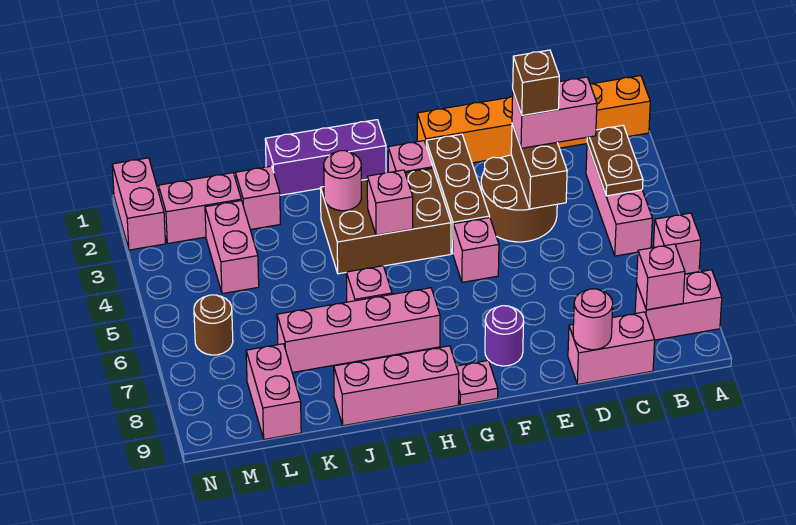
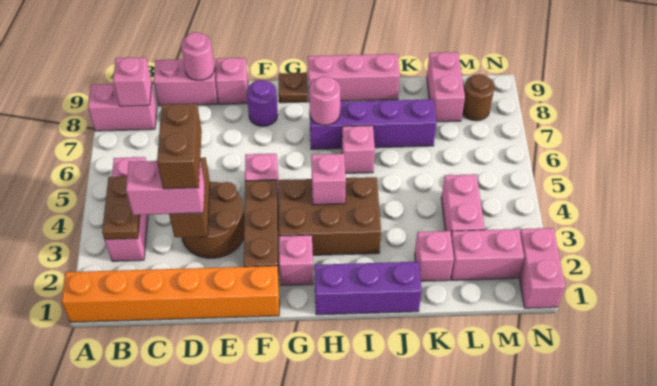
pink 1x1 brick [653,213,701,274] -> pink 1x1 brick moved to [216,58,248,104]
brown 1x1 brick [513,50,559,115] -> brown 1x2 brick [157,103,202,189]
pink 1x1 plate [456,360,498,405] -> brown 1x1 plate [279,73,308,103]
pink 1x4 brick [277,288,440,372] -> purple 1x4 brick [310,99,437,149]
pink 1x1 round brick [324,151,361,211] -> pink 1x1 round brick moved to [309,76,340,125]
brown 1x1 round brick [194,295,233,355] -> brown 1x1 round brick moved to [462,74,494,121]

